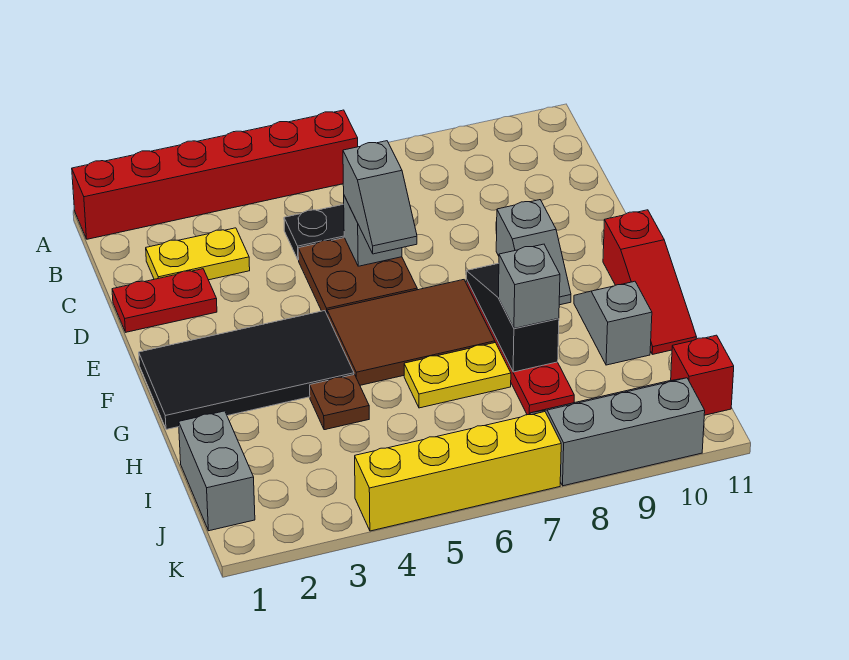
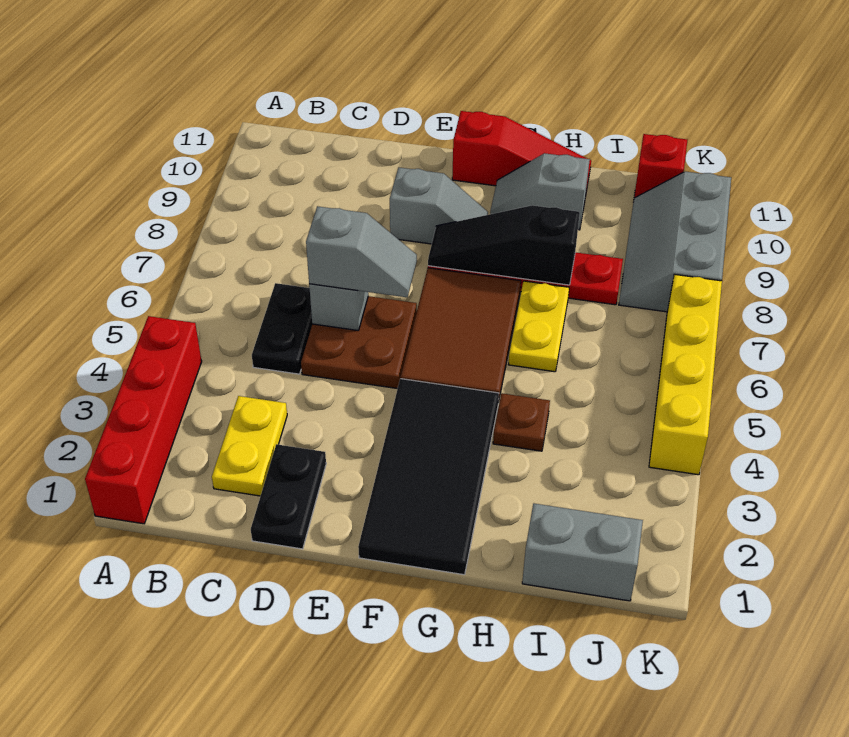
red 1x6 brick [72,110,358,239] -> red 1x4 brick [85,316,202,524]
red 1x2 plate [112,269,217,332] -> black 1x2 plate [251,444,326,549]
grey 1x1 brick [499,244,560,328] -> none

